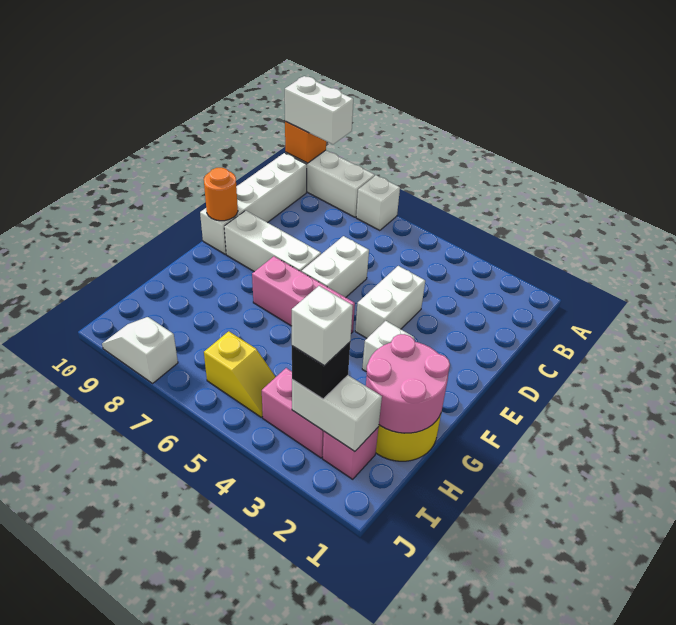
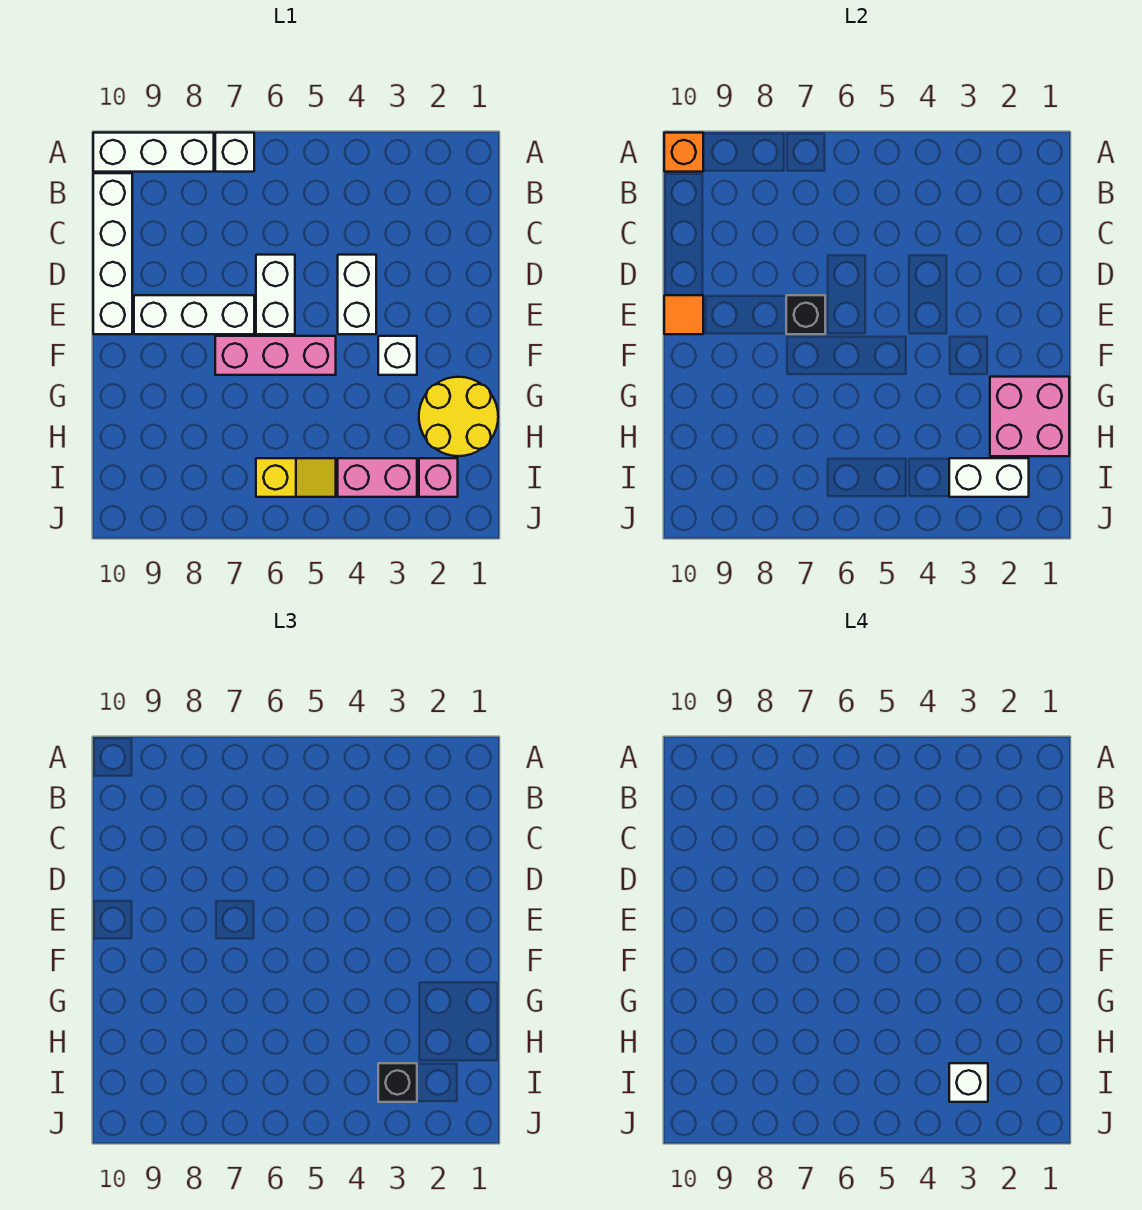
white 1x2 brick [285,76,353,144] -> none
none -> black 1x1 brick [786,295,825,334]
orange 1x1 round brick [204,168,238,221] -> orange 1x1 tile [664,295,703,334]
pink 2x2 round brick [366,334,450,433] -> pink 2x2 brick [990,377,1069,456]
white 1x2 slope [102,317,178,383] -> none

